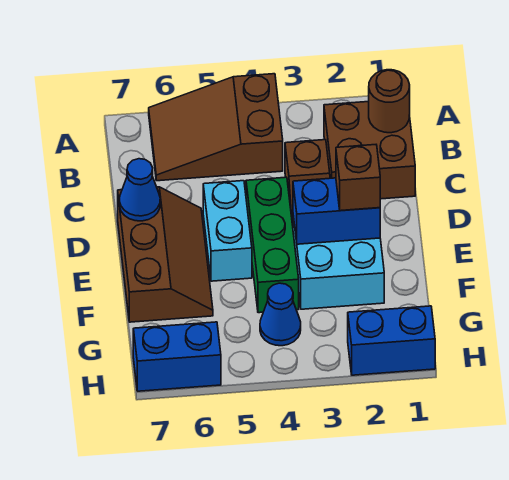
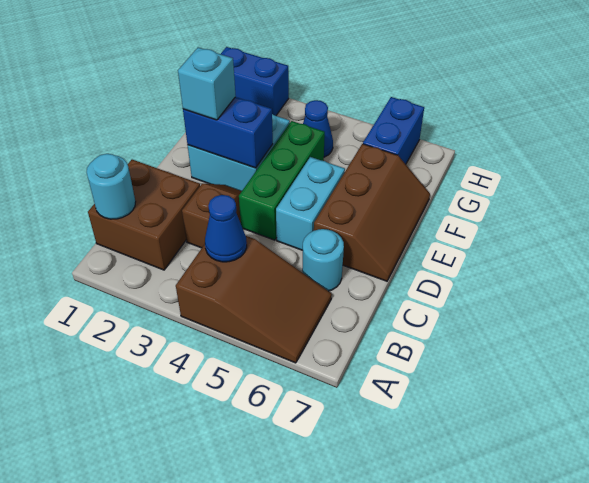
brown 1x1 round brick [369,70,410,133] -> cyan 1x1 round brick [86,154,136,219]
none -> cyan 1x1 round brick [302,229,344,291]
brown 2x3 slope [118,187,213,322] -> brown 2x3 slope turned to [314,144,430,281]
blue 1x1 cone [119,159,160,221] -> blue 1x1 cone moved to [205,195,247,262]
brown 1x1 brick [336,145,380,211] -> cyan 1x1 brick [178,47,236,120]
blue 1x2 brick [133,322,221,391] -> blue 1x2 brick turned to [363,97,424,164]

